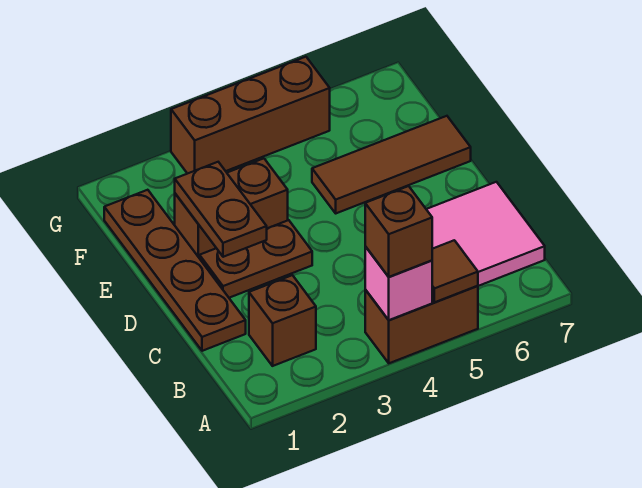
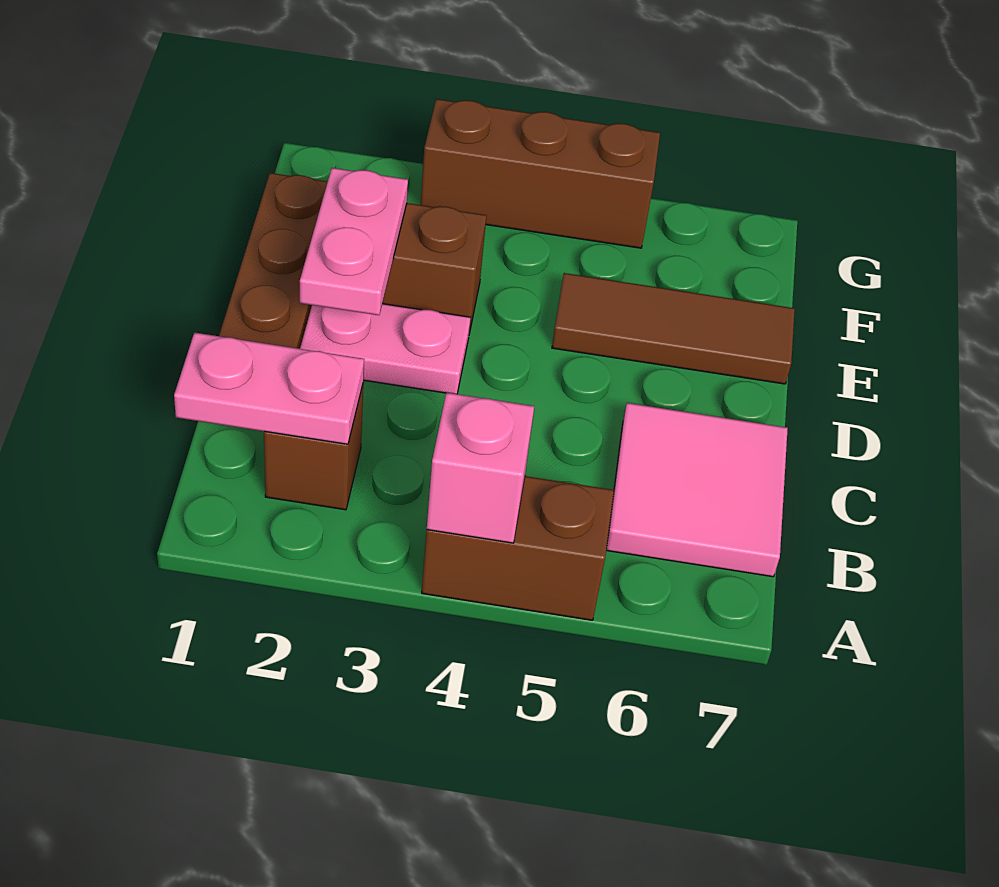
brown 1x1 brick [365,186,432,277] -> none
brown 1x1 tile [432,240,478,302] -> none
none -> pink 1x2 plate [174,333,364,444]
brown 1x2 plate [200,220,312,298] -> pink 1x2 plate [300,304,471,394]
brown 1x2 plate [175,162,267,257] -> pink 1x2 plate [300,168,408,315]

